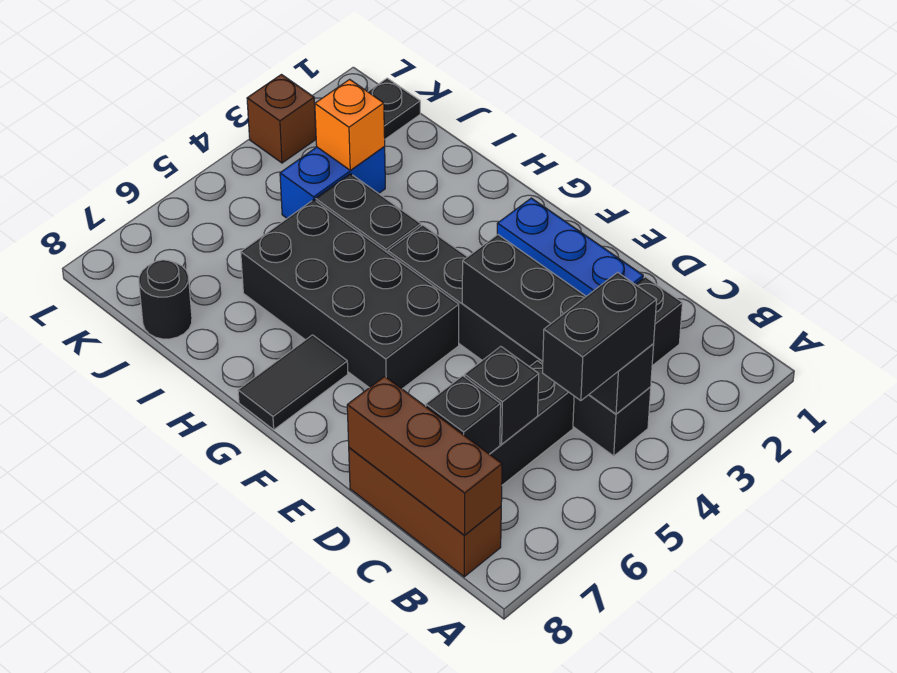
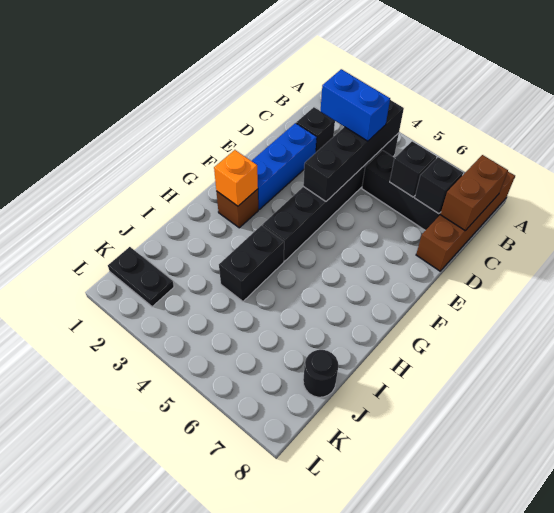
black 1x2 brick [543,272,656,401] -> none
brown 1x3 brick [349,448,501,577] -> brown 1x4 brick [416,172,515,271]
brown 1x3 brick [347,376,502,536] -> brown 1x2 brick [440,155,508,230]
black 2x4 brick [241,200,459,389] -> none
black 1x2 tile [238,335,348,430] -> none
blue 1x2 brick [280,147,385,218] -> blue 1x2 brick moved to [320,69,390,141]
orange 1x1 brick [315,79,385,171] -> orange 1x1 brick moved to [214,150,258,206]
brown 1x1 brick [247,75,316,163] -> brown 1x1 brick moved to [216,189,258,228]

